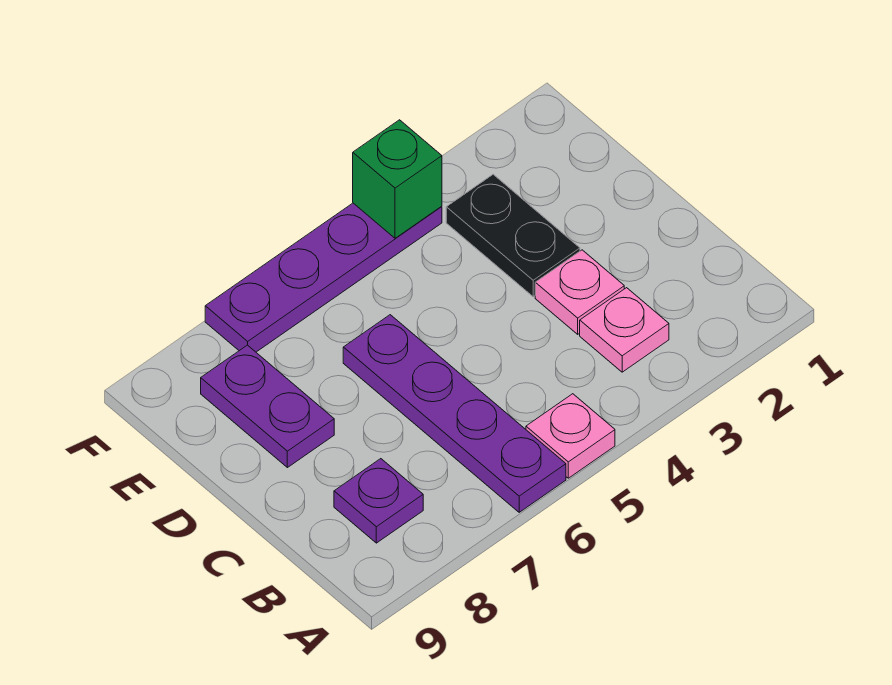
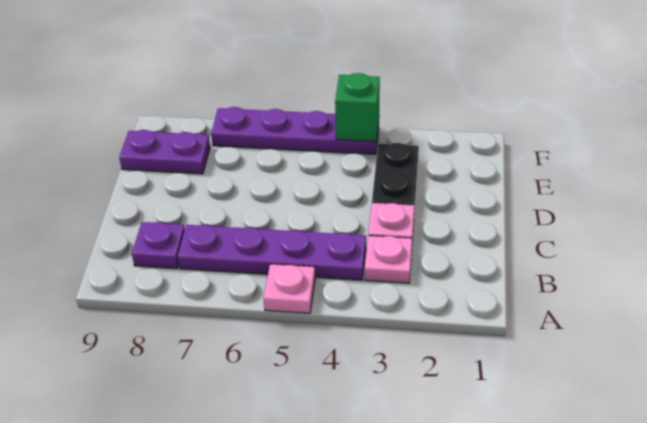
purple 1x4 plate [343,315,566,512] -> purple 1x4 plate turned to [178,225,366,280]
purple 1x2 plate [201,345,334,468] -> purple 1x2 plate turned to [119,130,210,174]

